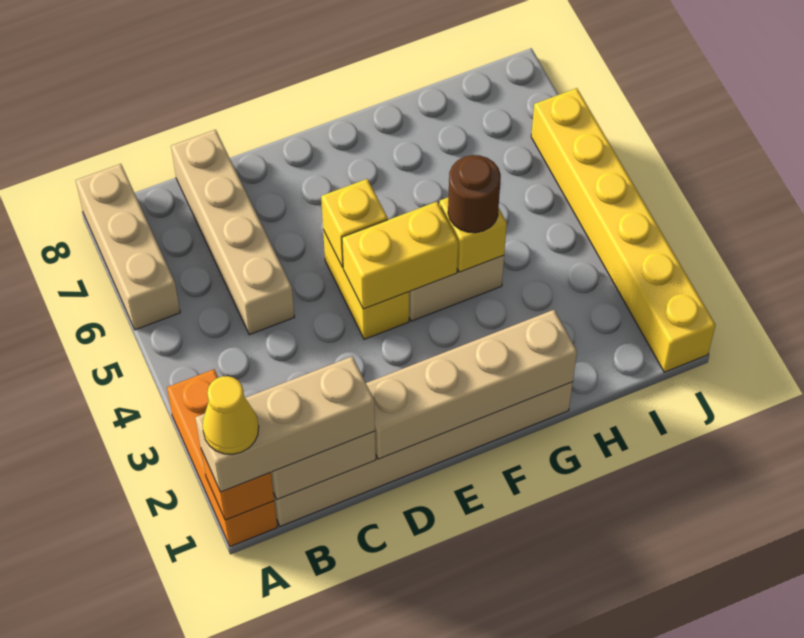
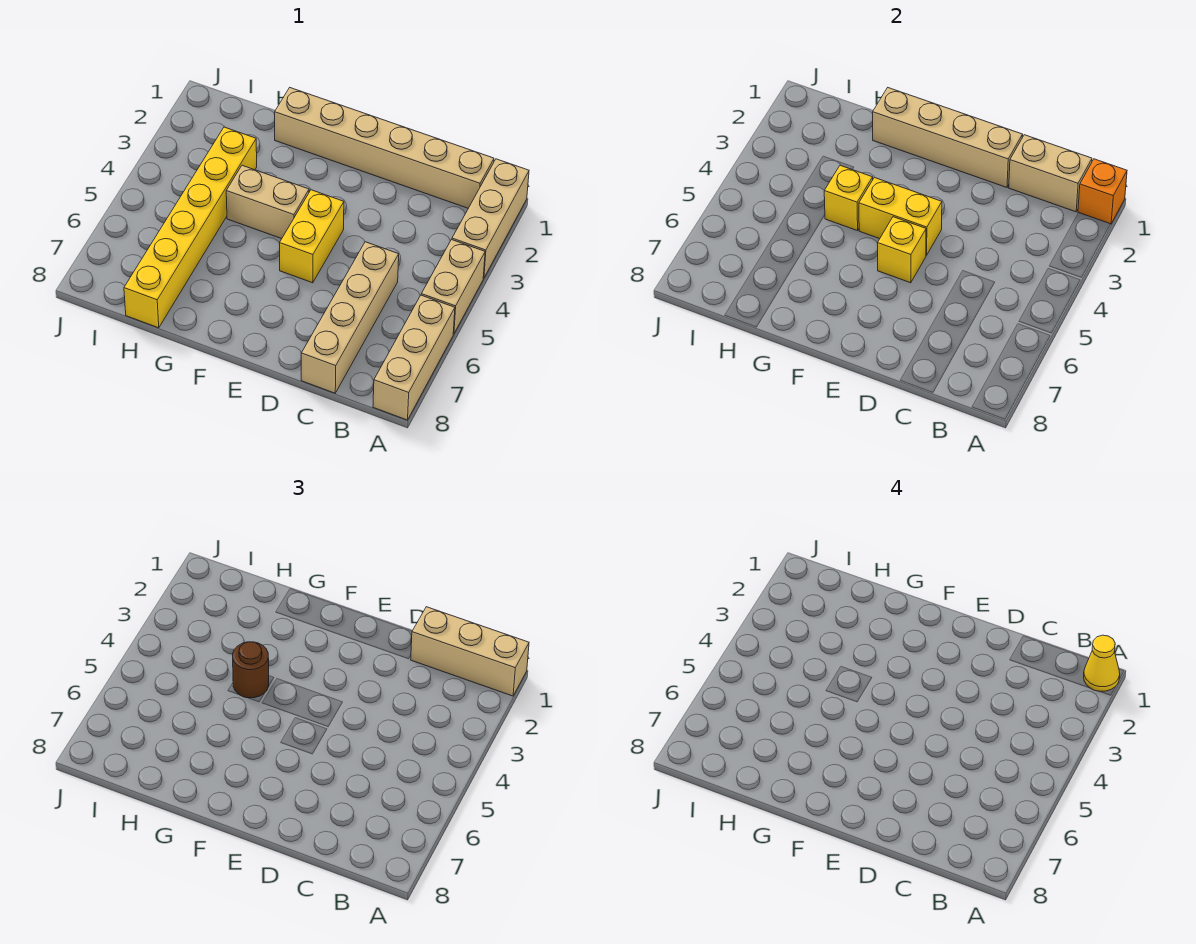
orange 1x3 brick [167,369,277,547] -> tan 1x3 brick [452,159,529,278]
none -> tan 1x2 brick [421,240,485,334]
yellow 1x6 brick [531,88,716,372] -> yellow 1x6 brick moved to [124,127,257,328]

